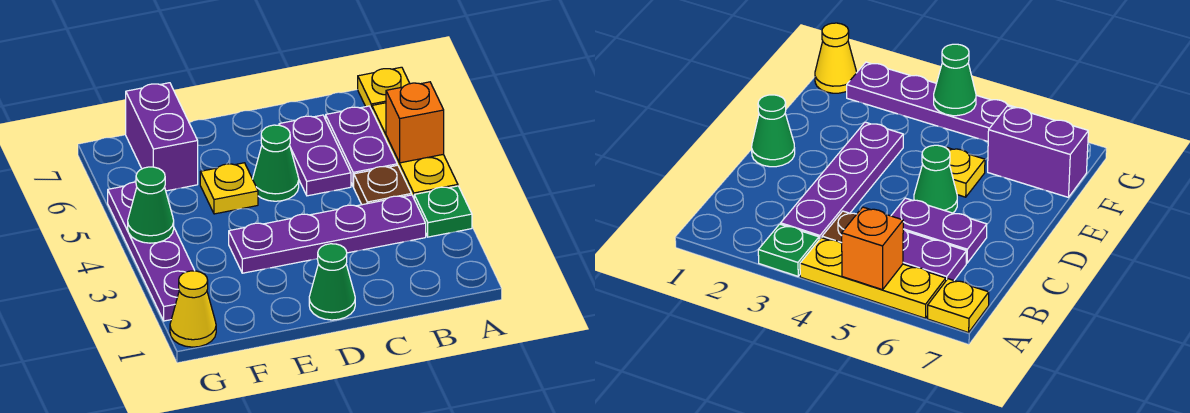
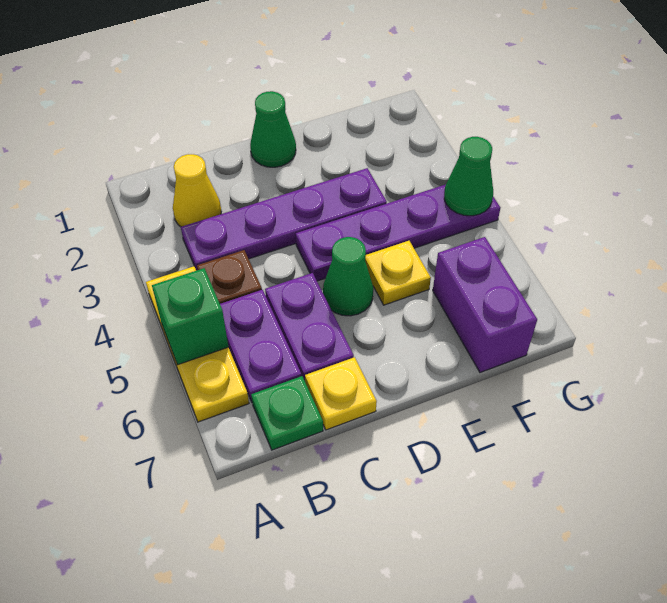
green 1x1 plate [414,186,472,237] -> green 1x1 plate moved to [251,376,323,450]
orange 1x1 brick [386,82,444,163] -> green 1x1 brick [152,268,228,365]
yellow 1x1 plate [358,67,410,110] -> yellow 1x1 plate moved to [305,357,377,430]
yellow 1x1 cone [170,271,216,347] -> yellow 1x1 cone moved to [173,154,221,227]
purple 1x4 plate [108,182,195,321] -> purple 1x4 plate turned to [296,185,500,281]

